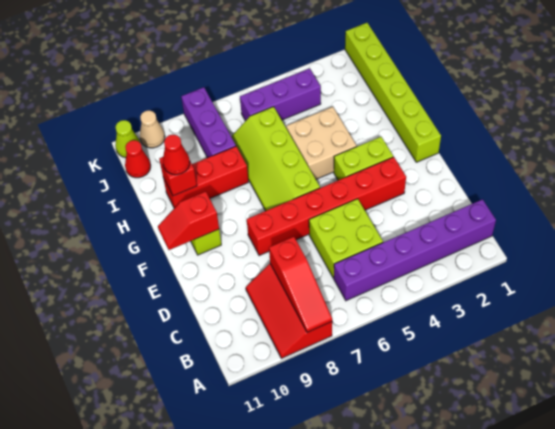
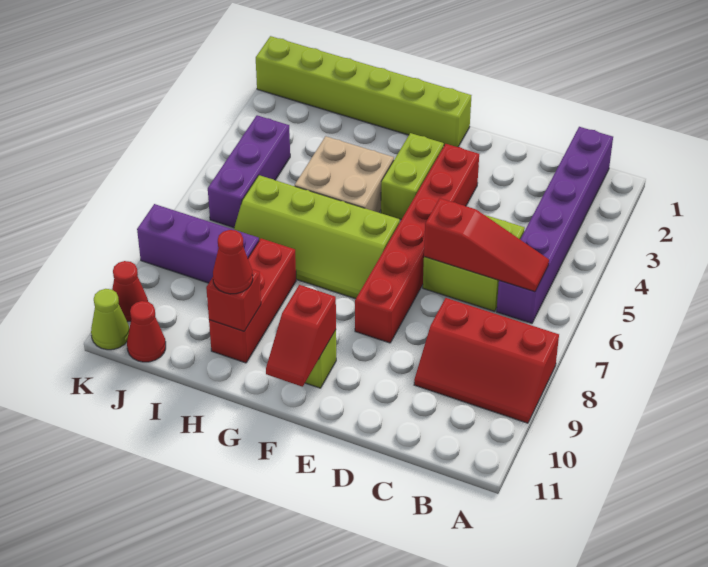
red 1x3 slope [269,237,332,332] -> red 1x3 slope moved to [424,198,549,292]
tan 1x1 cone [140,110,165,148] -> red 1x1 cone [112,261,148,322]

